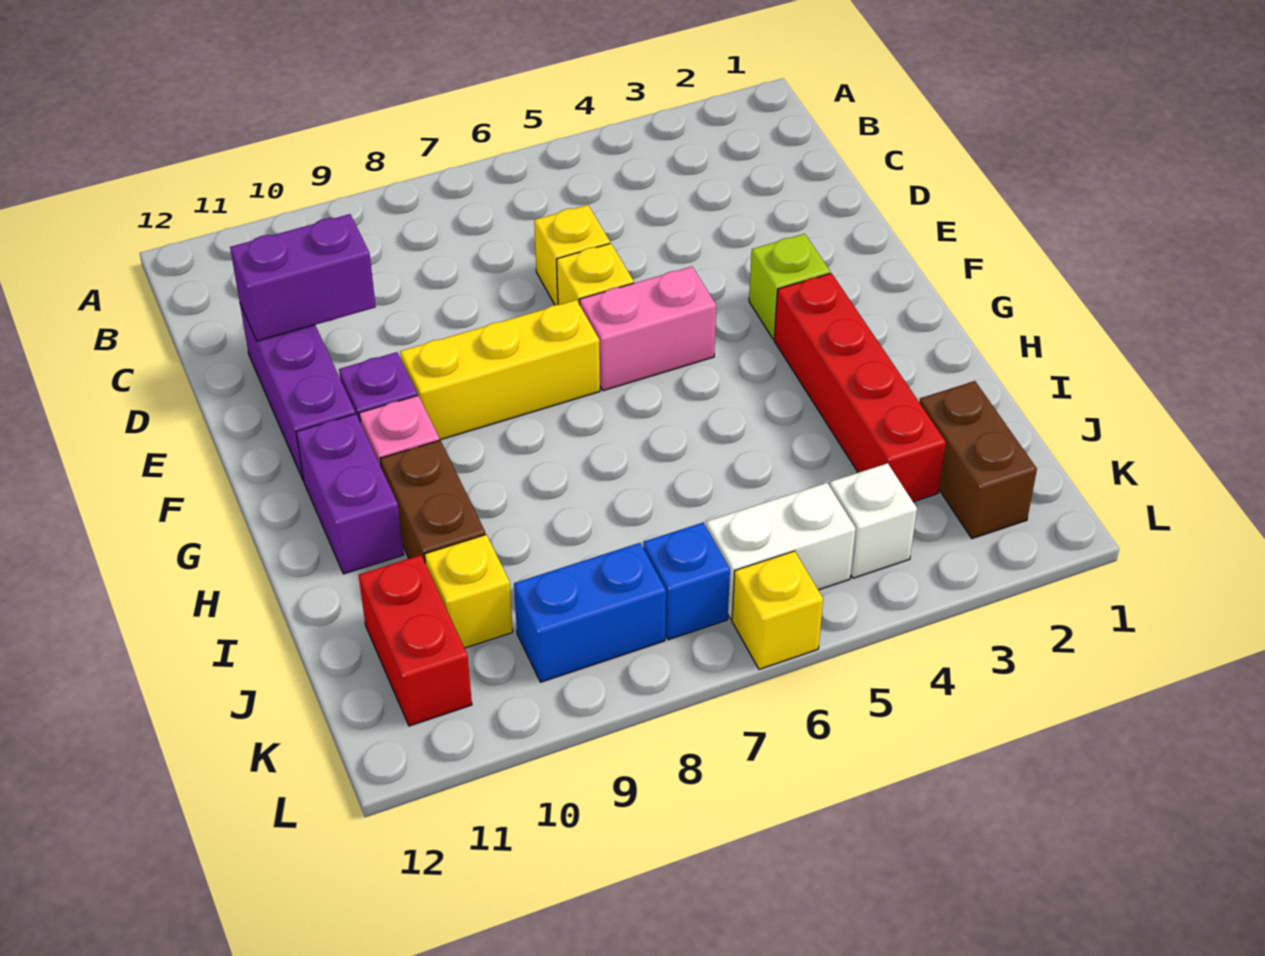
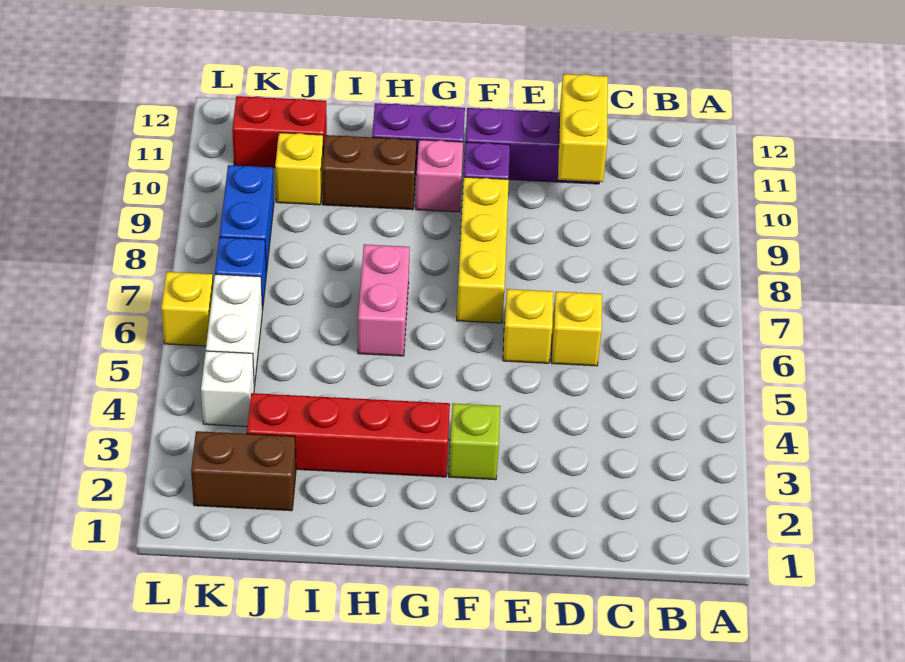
purple 1x2 brick [230,214,376,341] -> yellow 1x2 brick [558,74,608,182]
pink 1x2 brick [580,267,716,391] -> pink 1x2 brick moved to [358,244,410,356]

